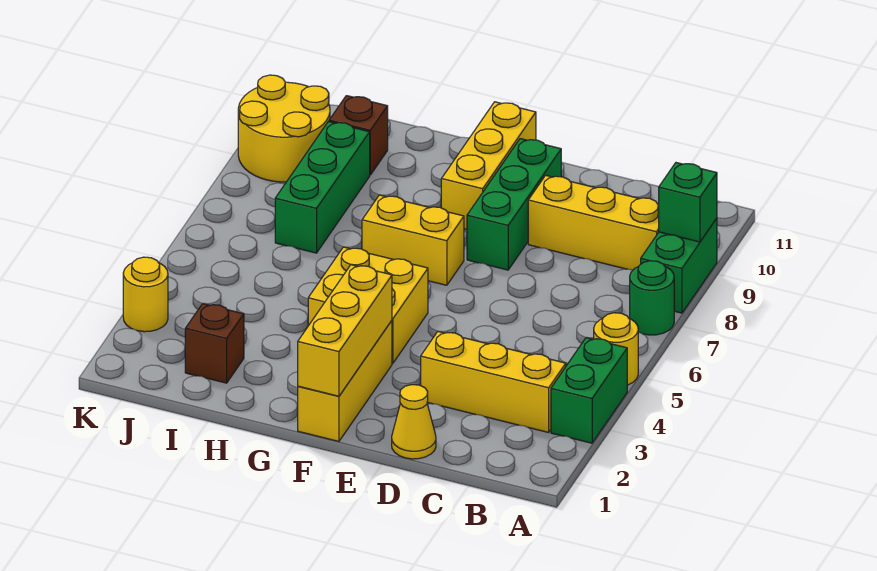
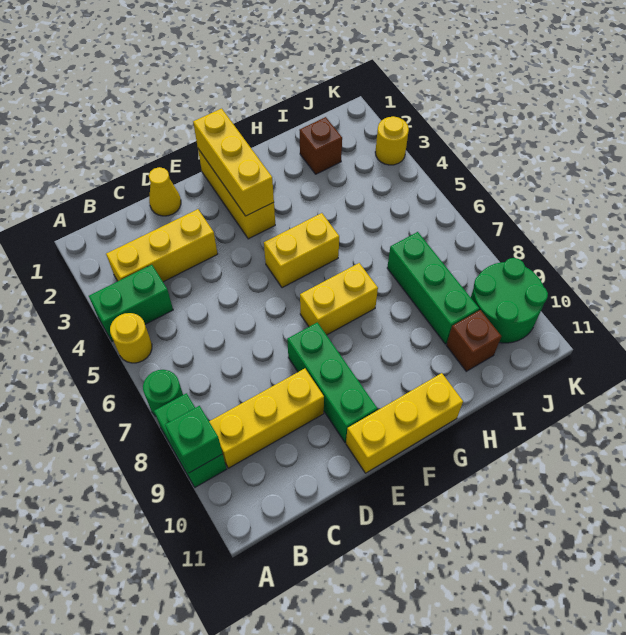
green 1x2 brick [551,338,627,443] -> green 1x2 brick turned to [89,265,173,341]
yellow 2x2 brick [308,247,428,363] -> yellow 1x2 brick [264,213,339,288]
yellow 1x3 brick [441,102,536,229] -> yellow 1x3 brick turned to [346,373,463,473]
yellow 2x2 round brick [238,75,330,182] -> green 2x2 round brick [471,258,548,343]

